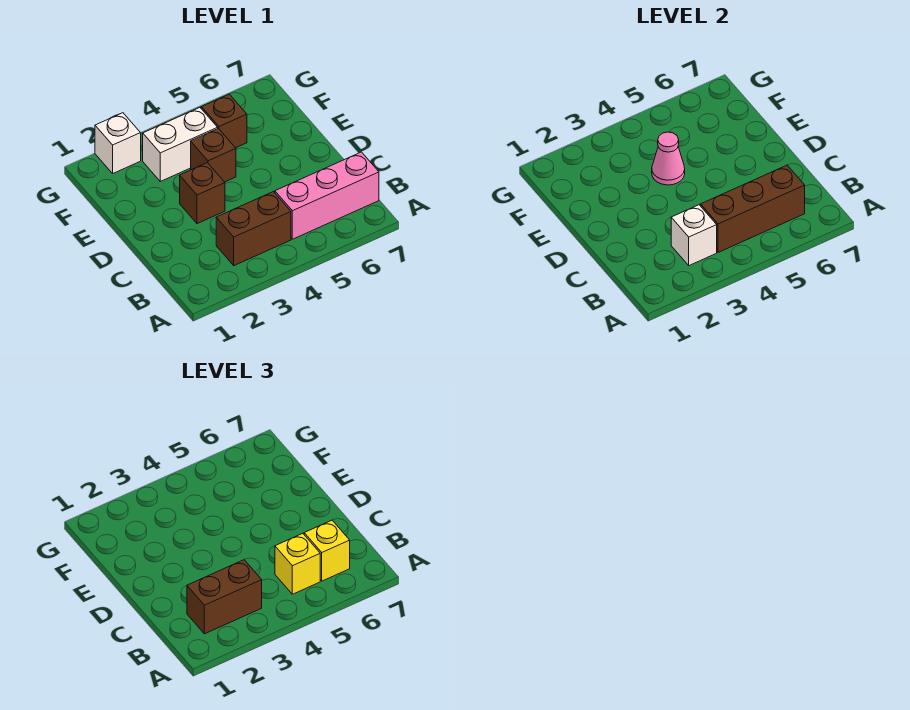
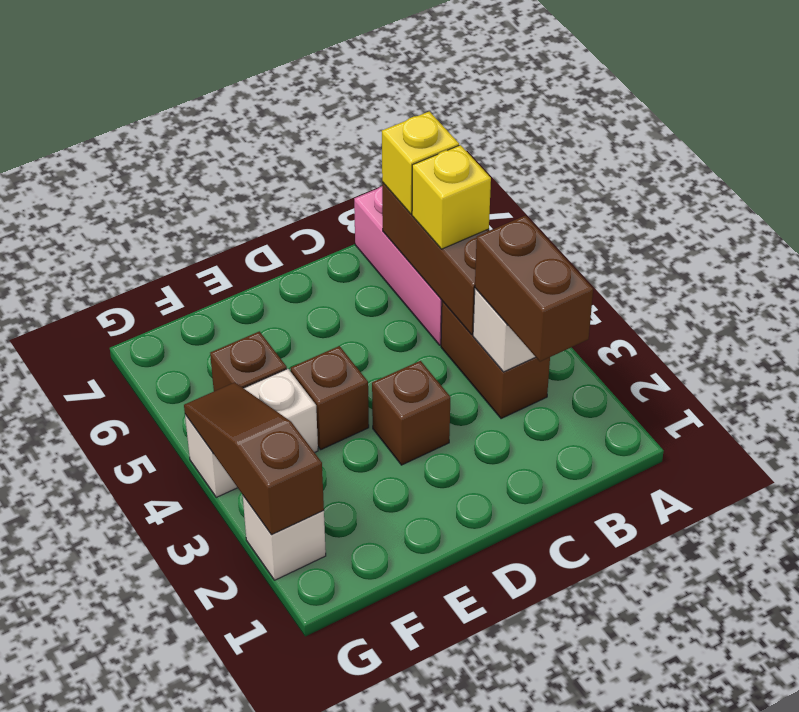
pink 1x1 cone [652,132,685,185] -> none
white 1x2 brick [143,108,218,181] -> white 1x2 brick turned to [185,369,318,497]
none -> brown 1x3 slope [184,382,324,535]

